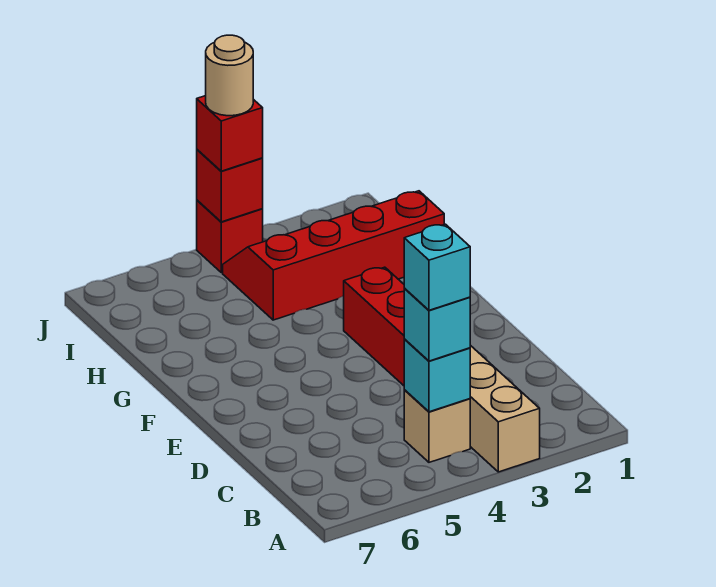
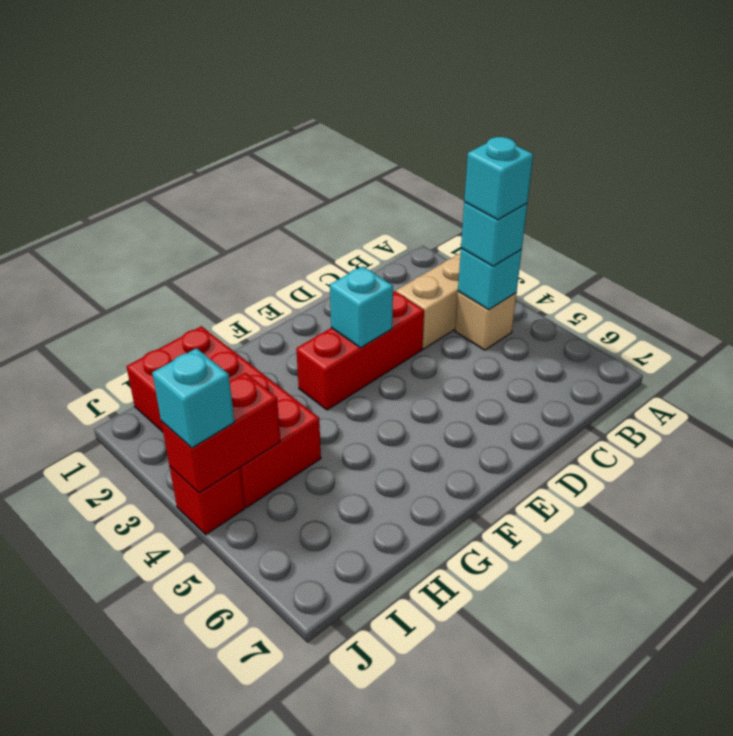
none -> cyan 1x1 brick [330,266,393,348]
red 2x4 slope [223,191,444,320] -> red 2x4 brick [126,326,321,507]
red 1x1 brick [197,150,263,222] -> red 1x2 brick [161,373,280,493]
red 1x1 brick [197,96,263,171] -> cyan 1x1 brick [152,348,234,448]
tan 1x1 round brick [206,35,253,116] -> none

